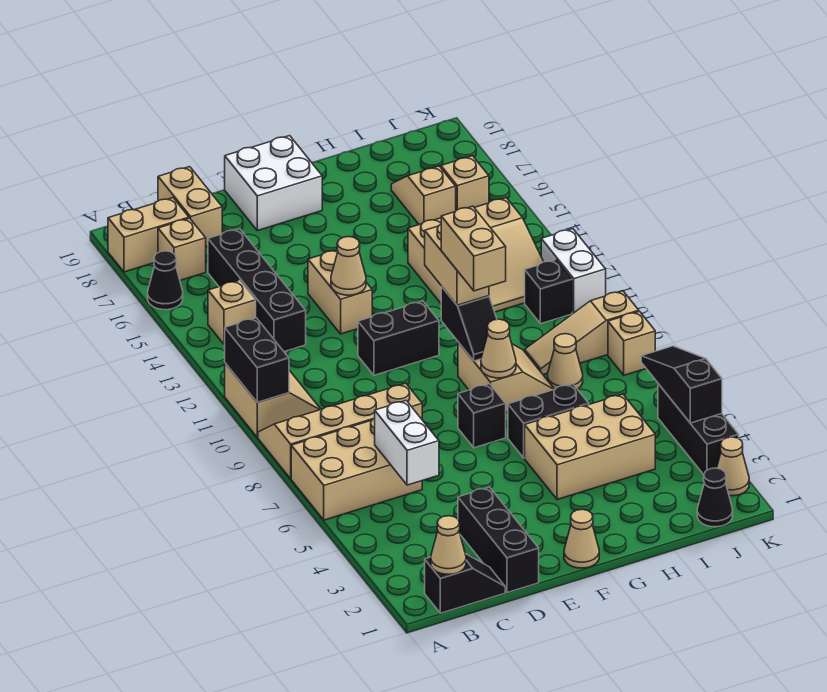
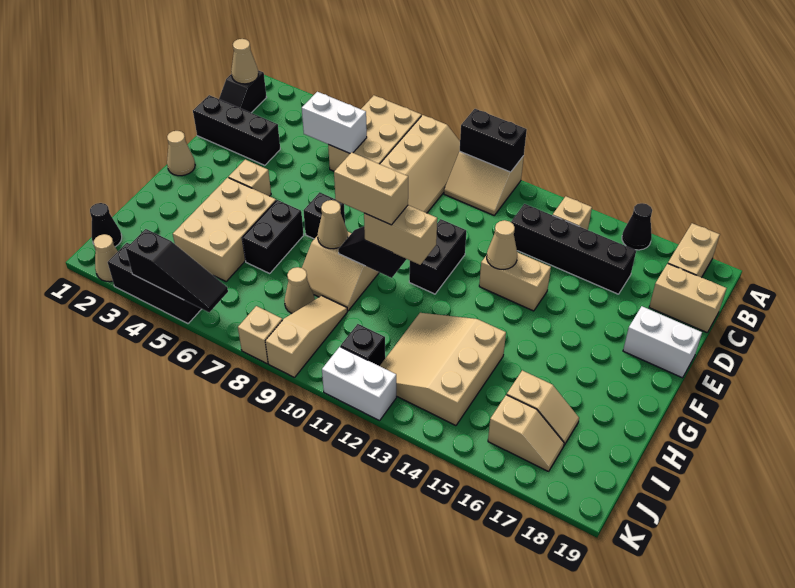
tan 1x1 brick [158,218,206,280] -> tan 1x1 brick moved to [229,160,271,196]
white 2x2 brick [225,136,322,231] -> white 1x2 brick [623,306,702,378]

